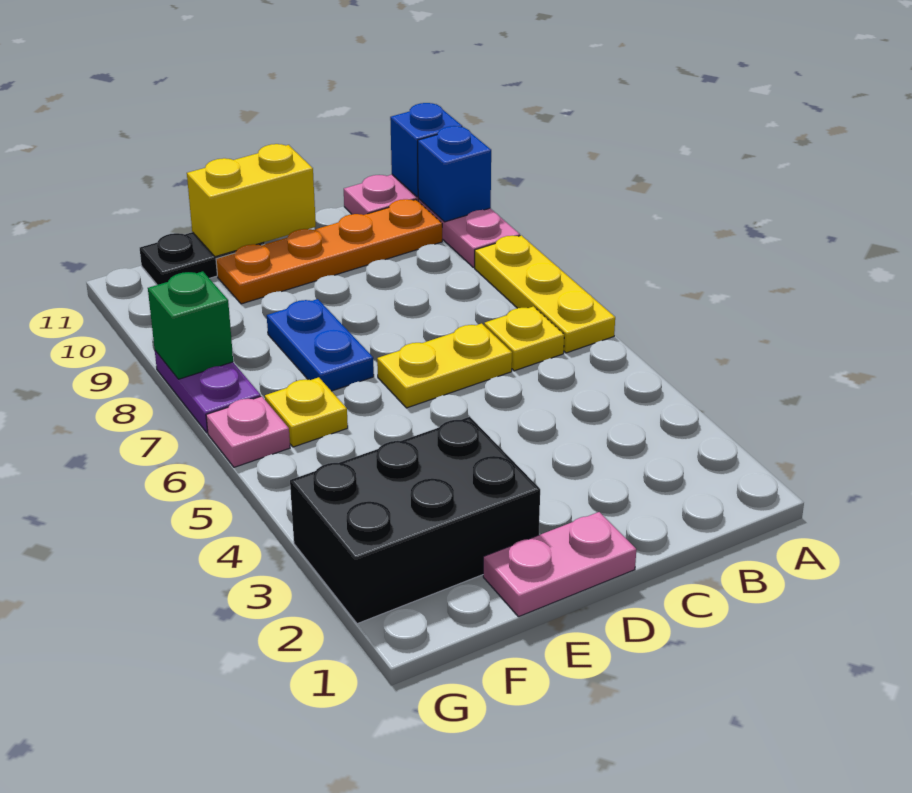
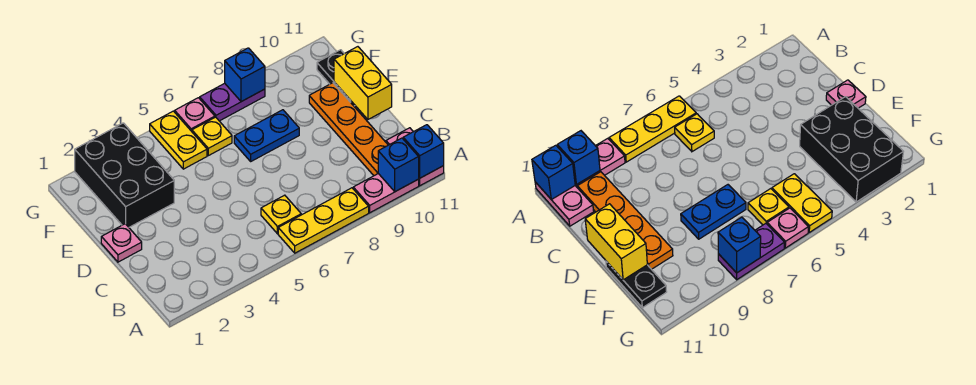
yellow 1x2 plate [377,323,512,408] -> yellow 1x2 plate moved to [150,111,207,169]
pink 1x2 plate [483,512,636,617] -> pink 1x1 plate [101,224,142,262]
green 1x1 brick [148,271,233,379] -> blue 1x1 brick [225,48,265,102]

